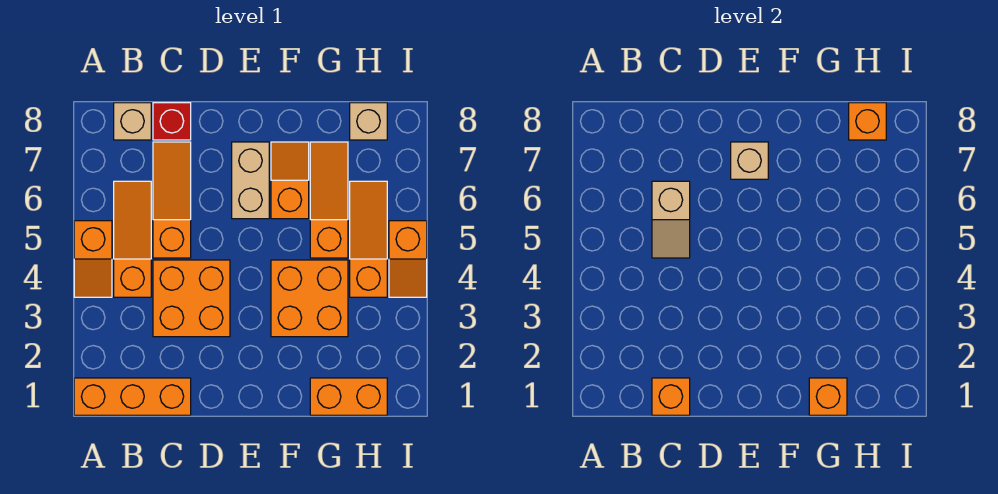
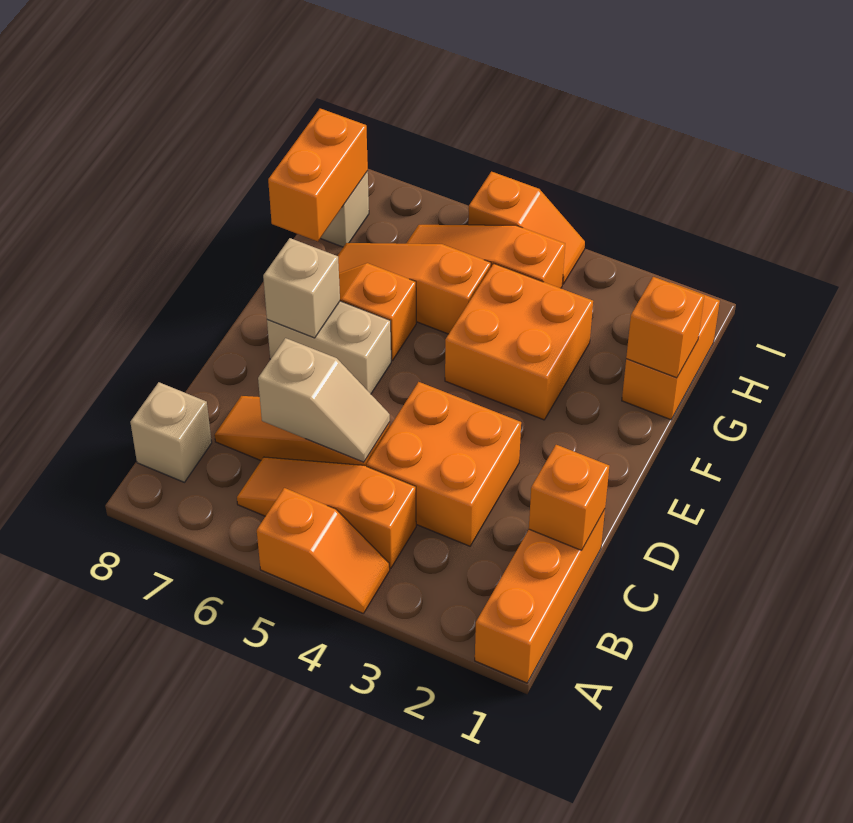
red 1x1 brick [153,103,191,140] -> none
orange 1x1 brick [849,103,886,140] -> orange 1x2 brick [268,109,368,241]

